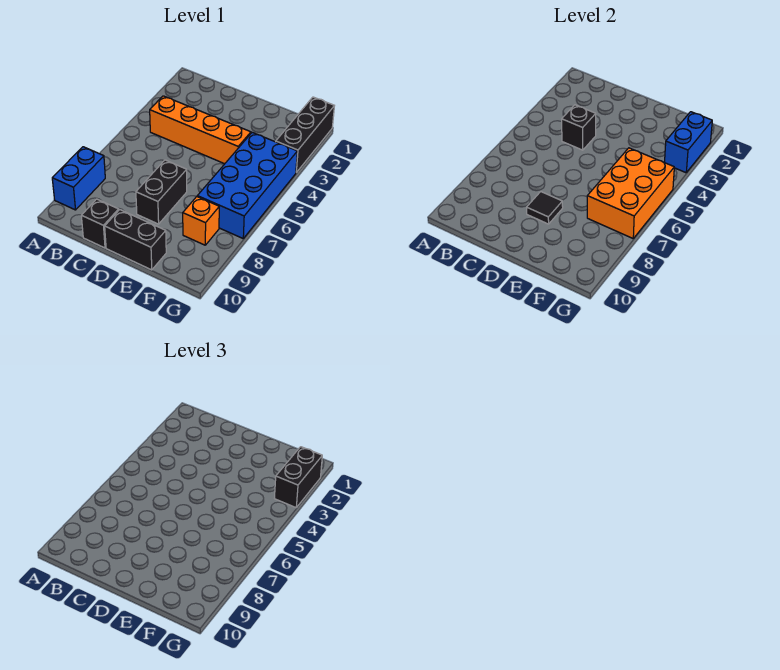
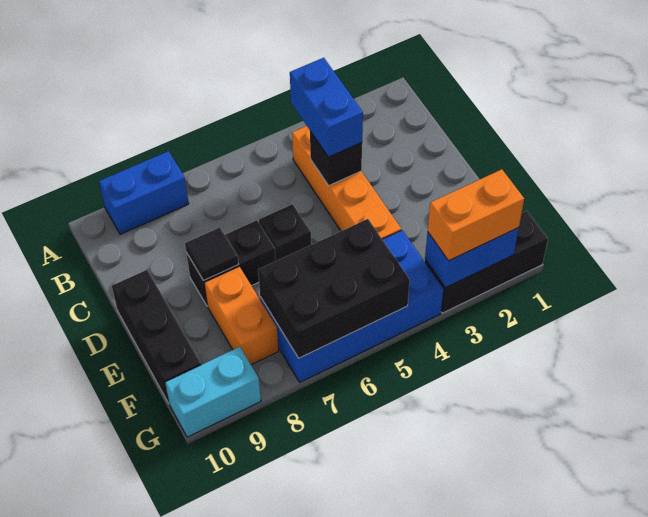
none -> blue 1x2 brick [290,58,363,157]
black 1x1 brick [81,199,119,248] -> black 1x1 brick moved to [259,204,311,261]
black 1x2 brick [105,210,166,270] -> black 1x3 brick [112,270,201,403]
orange 2x3 brick [587,148,674,238] -> black 2x3 brick [258,219,410,358]
orange 1x1 brick [183,197,219,245] -> orange 1x2 brick [204,267,278,365]
black 1x2 brick [274,447,322,508] -> orange 1x2 brick [428,169,524,261]
none -> cyan 1x2 brick [165,347,261,437]

